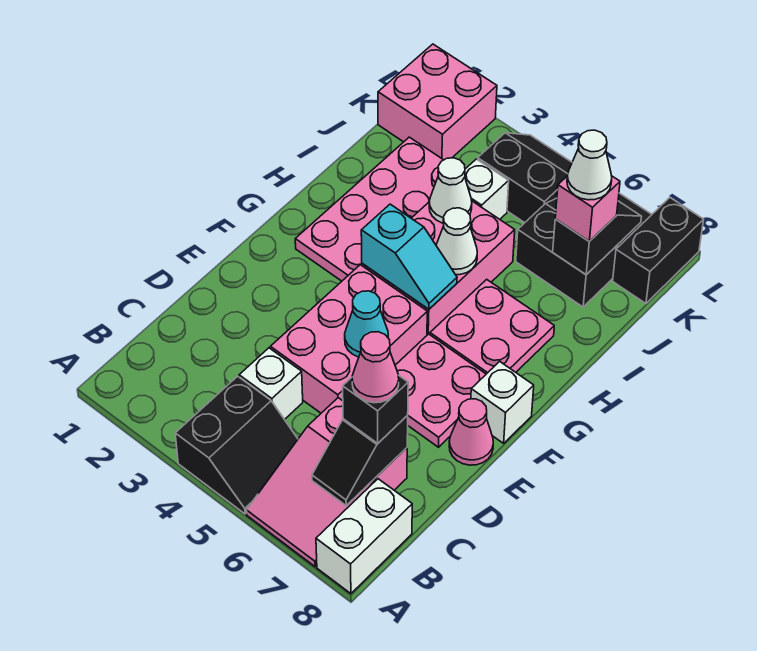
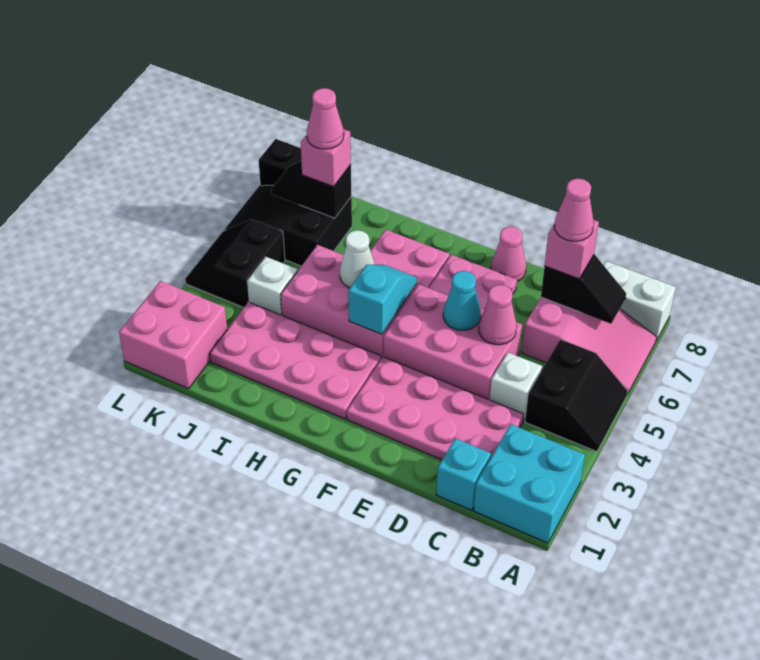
none -> cyan 2x2 brick [474,424,585,543]
black 2x2 slope [175,376,298,514] -> black 2x2 slope turned to [525,339,628,452]
none -> cyan 1x1 brick [436,438,491,510]
none -> pink 2x4 plate [347,357,523,460]
black 1x1 brick [343,375,408,443] -> pink 1x1 brick [545,220,599,279]
none -> pink 1x1 cone [479,285,517,345]
white 1x1 brick [471,361,534,443] -> none
white 1x1 cone [429,158,472,223] -> none
white 1x1 cone [567,130,612,200] -> pink 1x1 cone [307,88,344,149]

